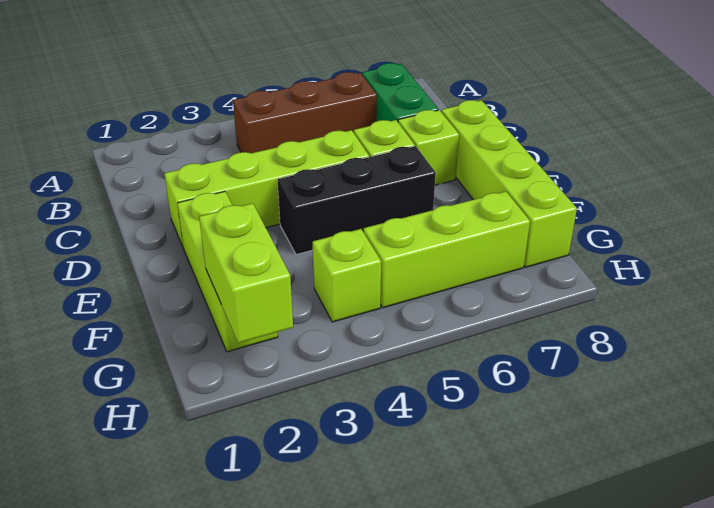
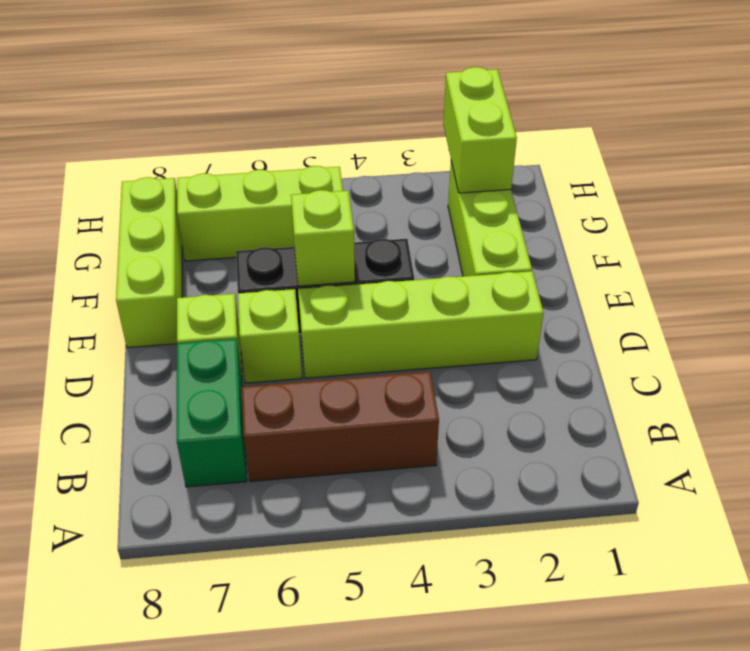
lime 1x4 brick [441,100,577,267] -> lime 1x3 brick [116,177,182,348]
lime 1x1 brick [313,229,381,322] -> lime 1x1 brick moved to [291,190,355,286]

